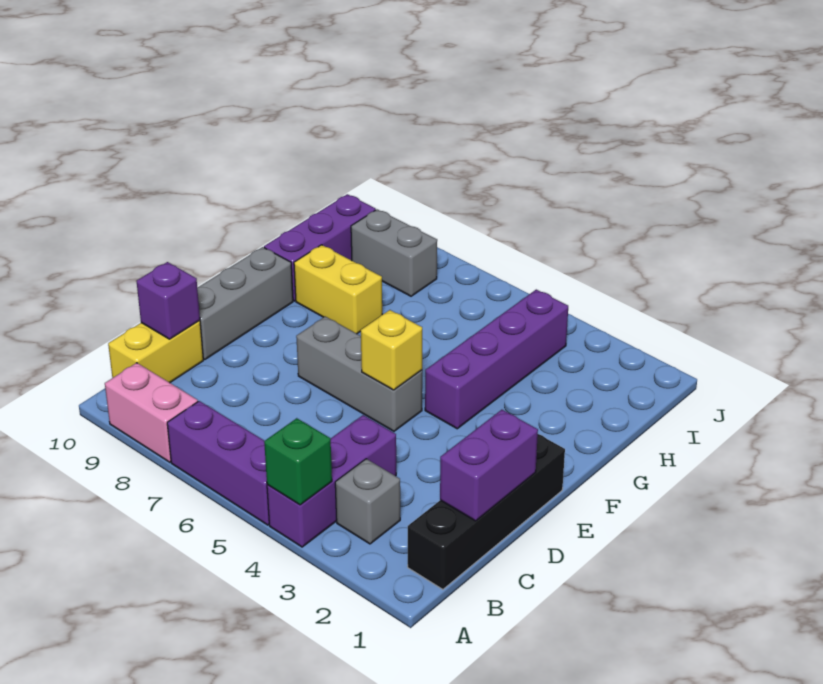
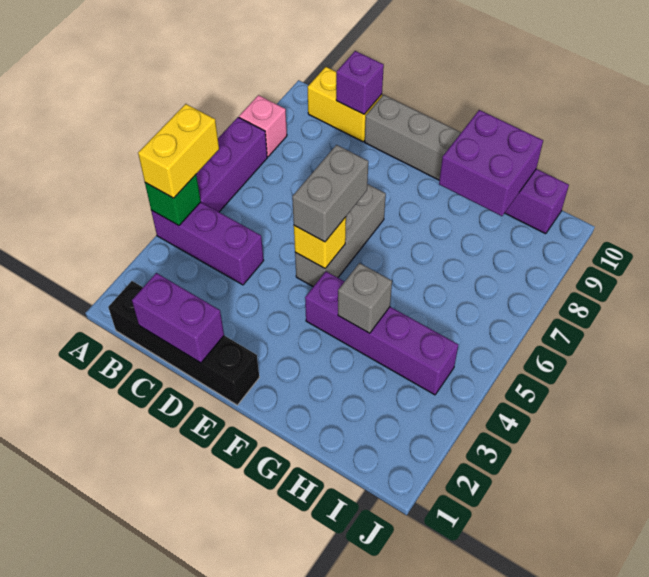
pink 1x2 brick [105,363,198,462] -> pink 1x1 brick [239,95,287,157]
grey 1x1 brick [335,459,400,544] -> grey 1x1 brick moved to [338,263,392,333]
yellow 1x2 brick [294,245,382,334] -> yellow 1x2 brick moved to [138,104,219,198]
none -> purple 2x2 brick [439,110,543,216]
grey 1x2 brick [351,209,437,296] -> grey 1x2 brick moved to [292,145,368,242]

